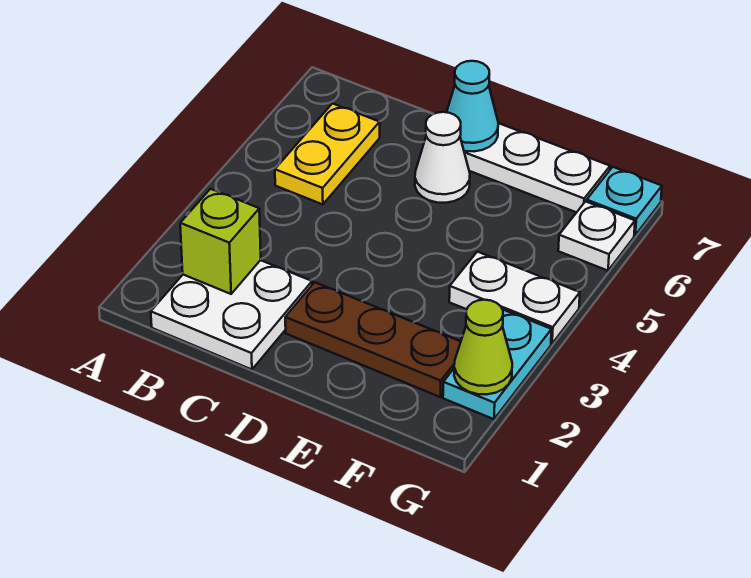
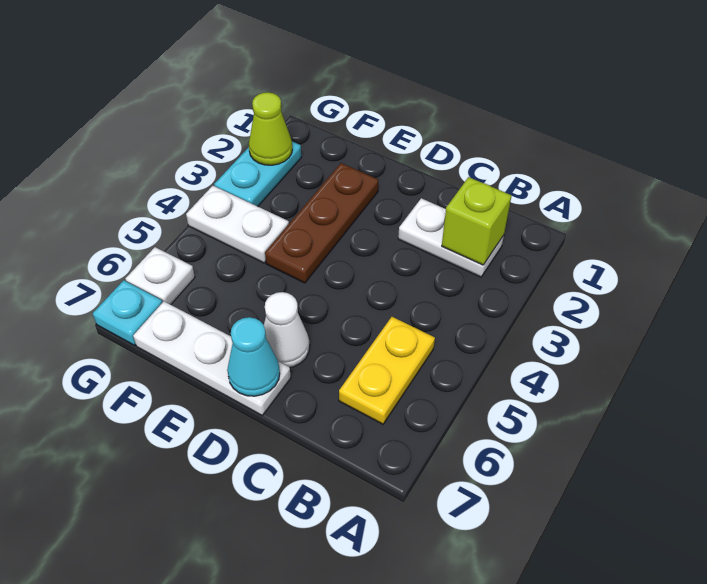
white 2x2 plate [151,260,312,370] -> white 1x2 plate [398,198,504,277]
brown 1x3 plate [285,282,461,397] -> brown 1x3 plate turned to [265,163,379,283]

